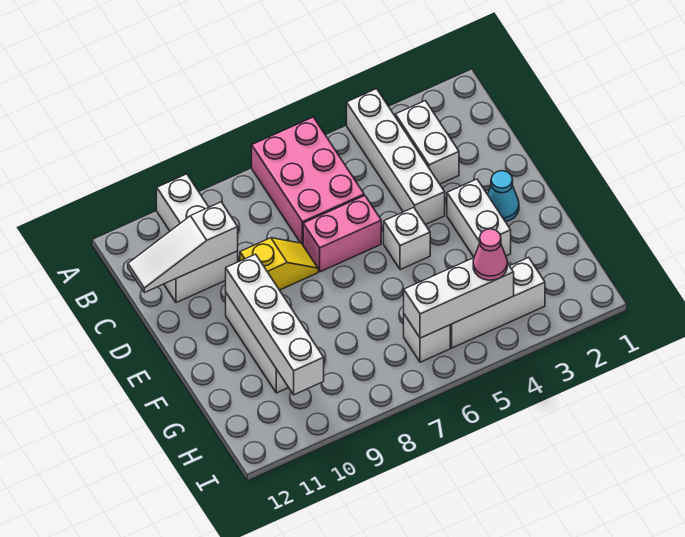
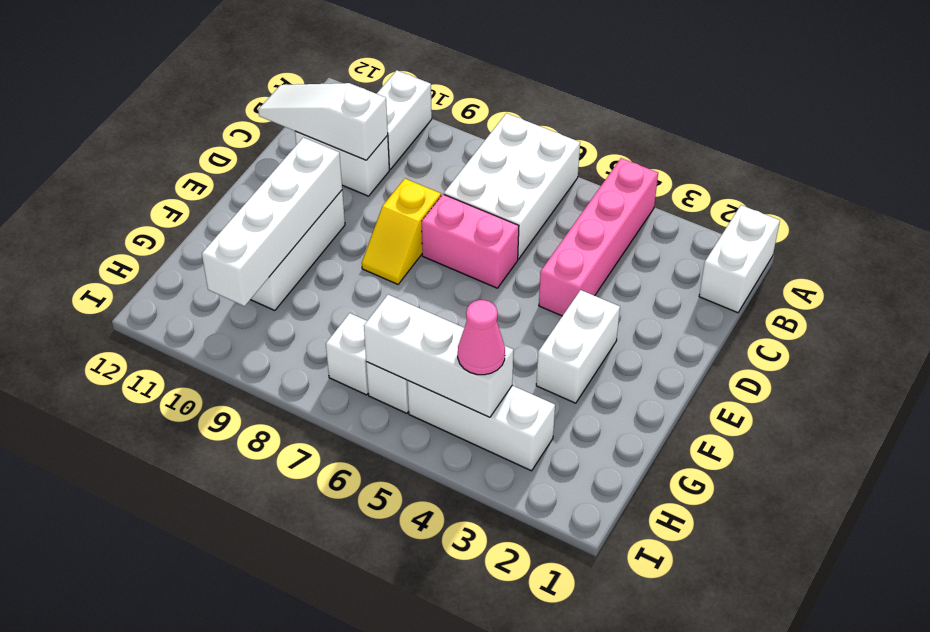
white 1x4 brick [347,89,445,225] -> pink 1x4 brick [539,158,658,316]
pink 2x3 brick [252,117,364,245] -> white 2x3 brick [444,113,580,259]
white 1x2 brick [395,101,459,184] -> white 1x2 brick moved to [699,205,780,313]
yellow 1x2 slope [240,238,318,290] -> yellow 1x2 slope turned to [362,179,441,284]
cyan 1x1 cone [488,171,519,222] -> none
white 1x1 brick [384,208,430,270] -> white 1x1 brick moved to [326,313,368,395]

